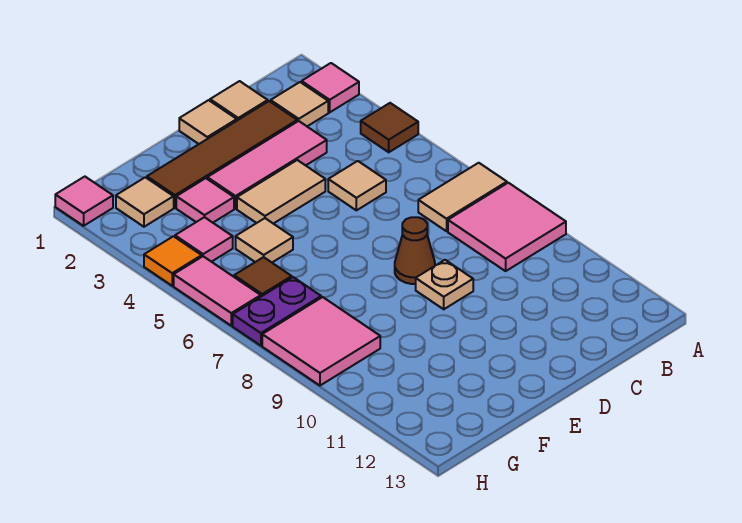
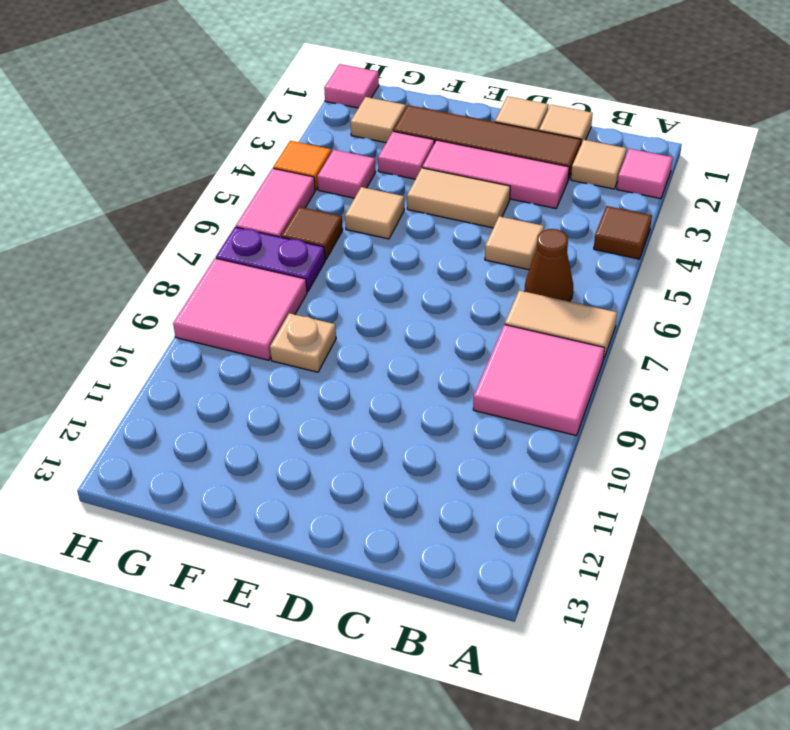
brown 1x1 cone [395,217,435,284] -> brown 1x1 cone moved to [525,229,573,302]
tan 1x1 plate [416,260,473,309] -> tan 1x1 plate moved to [270,313,336,372]

